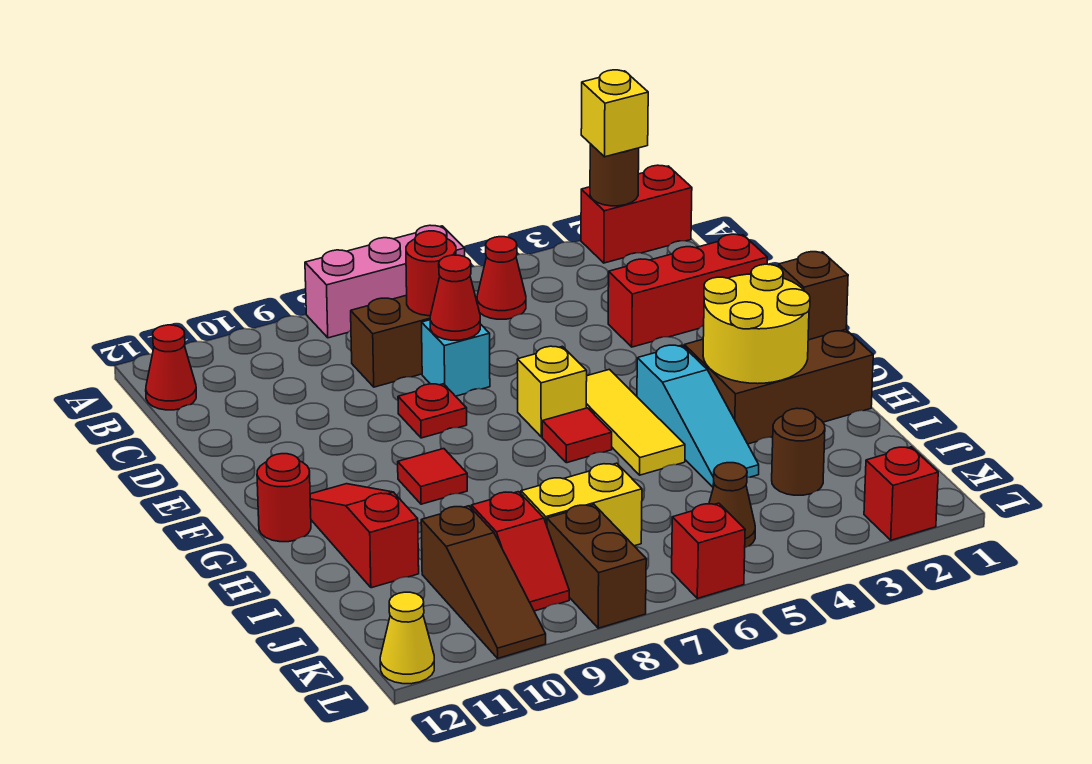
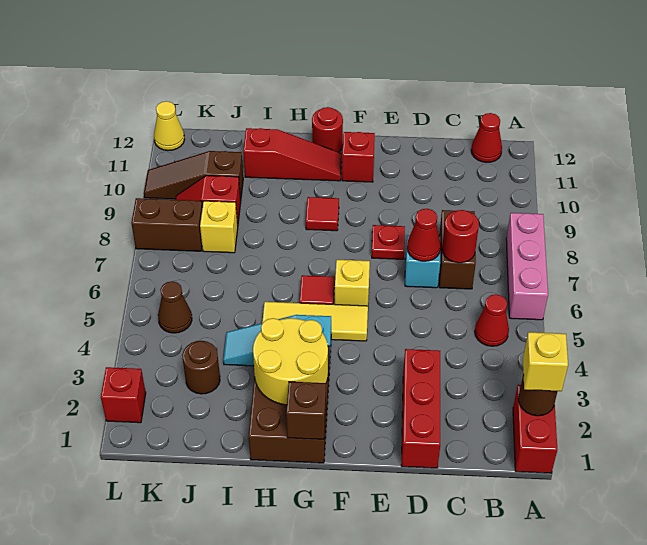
yellow 1x2 brick [521,463,642,546] -> yellow 1x1 brick [200,201,238,253]
red 1x1 brick [672,503,745,598] -> red 1x1 brick moved to [342,132,375,182]

